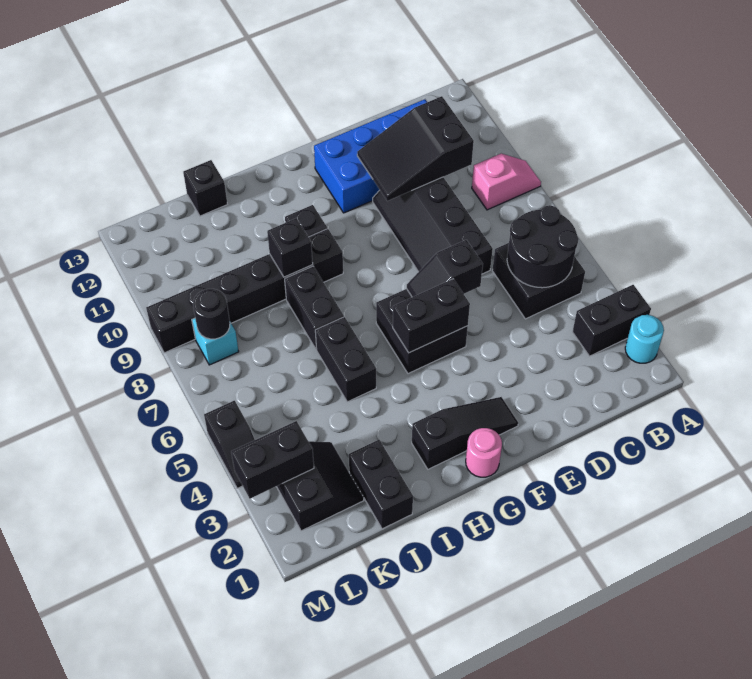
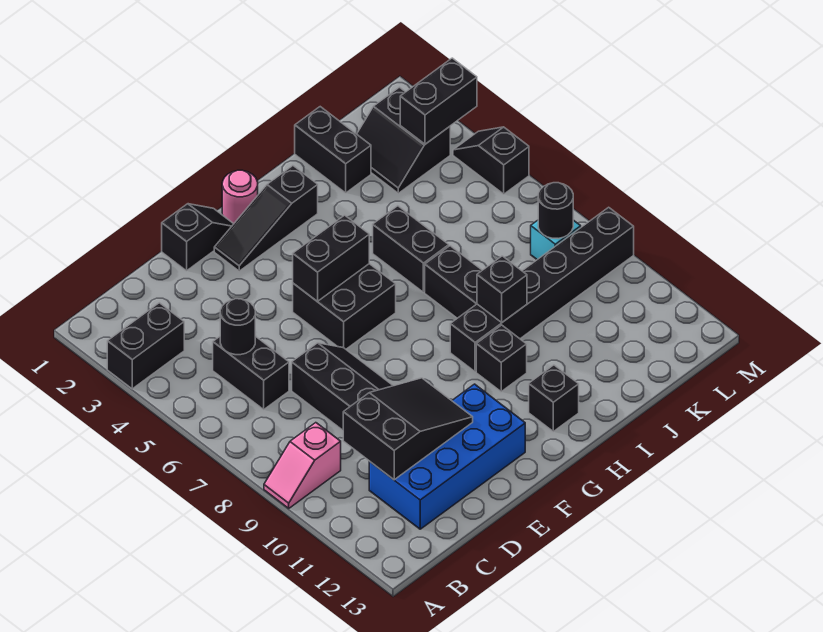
cyan 1x1 round brick [625,315,664,363] -> none
black 2x2 brick [492,243,585,319] -> black 1x2 brick [213,336,289,409]
black 2x2 round brick [507,205,579,288] -> black 1x1 round brick [220,299,255,355]
black 1x2 slope [407,240,483,297] -> black 1x2 slope moved to [162,204,233,271]
black 1x1 brick [183,160,227,216] -> black 1x1 brick moved to [529,365,579,431]

